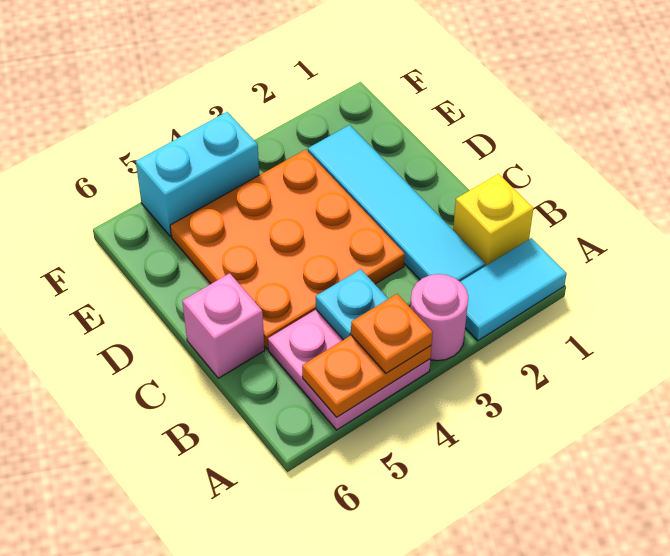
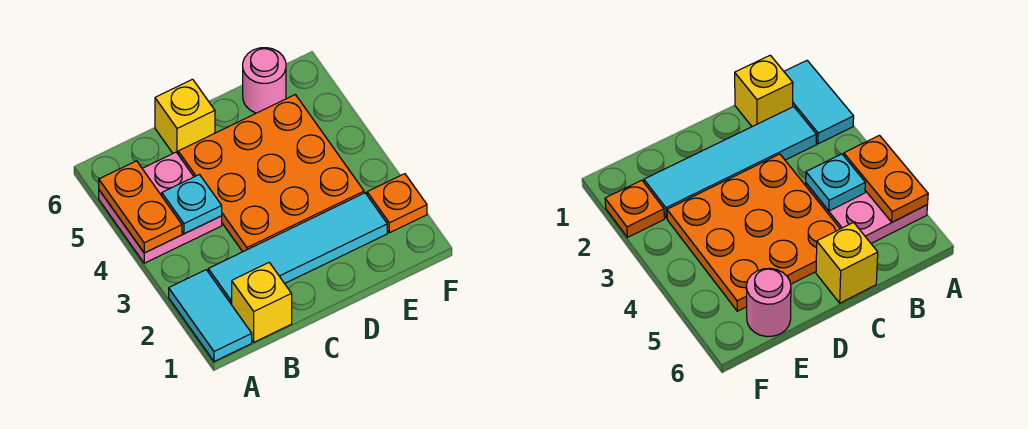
pink 1x1 round brick [410,274,468,361] -> pink 1x1 round brick moved to [243,48,286,113]
orange 1x1 plate [351,294,433,373] -> orange 1x1 plate moved to [367,174,427,233]
pink 1x1 brick [182,273,265,378] -> yellow 1x1 brick [155,79,215,154]
cyan 1x2 brick [136,112,259,237] -> none

